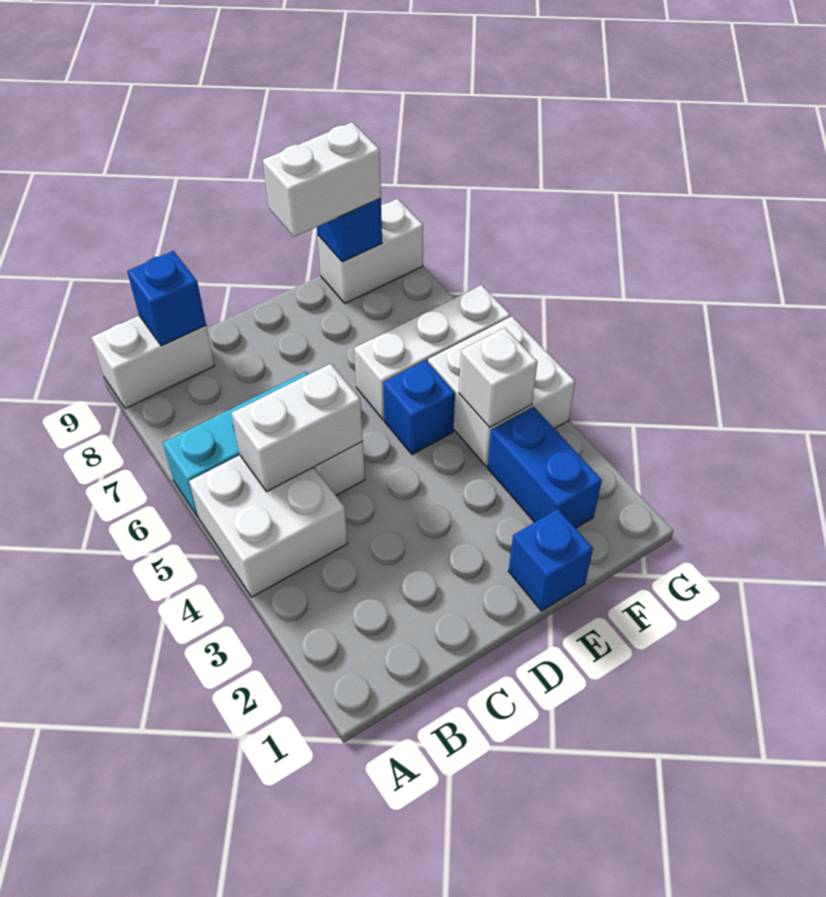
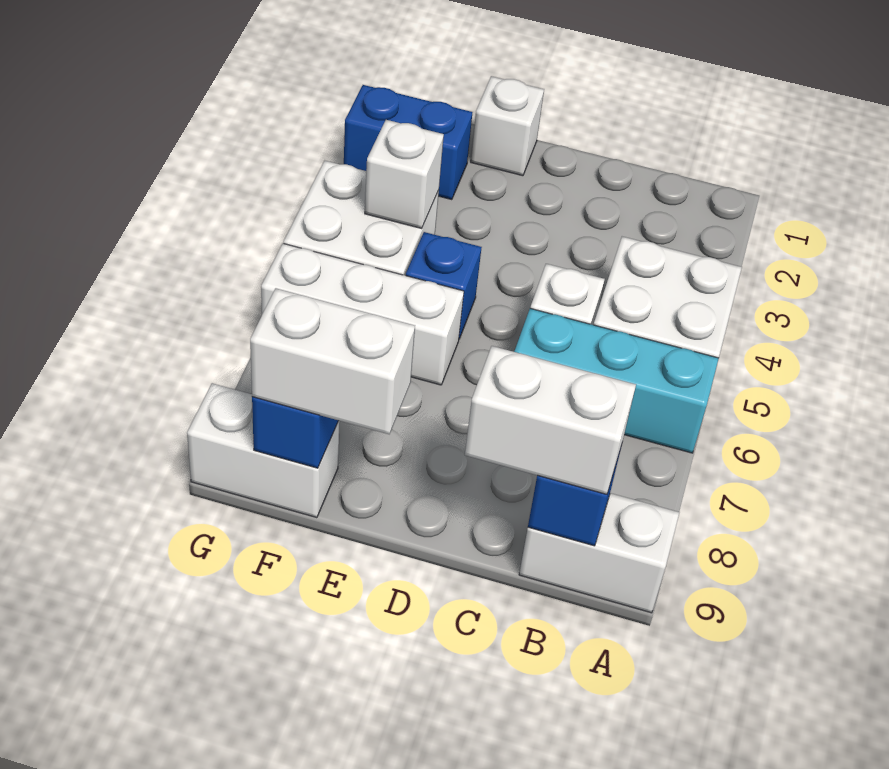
white 1x2 brick [232,364,363,491] -> white 1x2 brick moved to [465,346,636,494]
blue 1x1 brick [509,509,593,611] -> white 1x1 brick [471,76,544,176]
blue 1x2 brick [488,407,602,528] -> blue 1x2 brick turned to [344,85,472,200]

